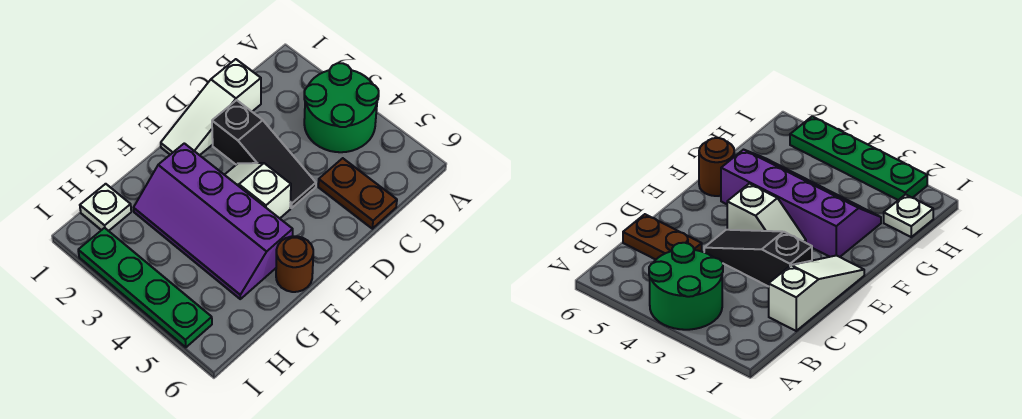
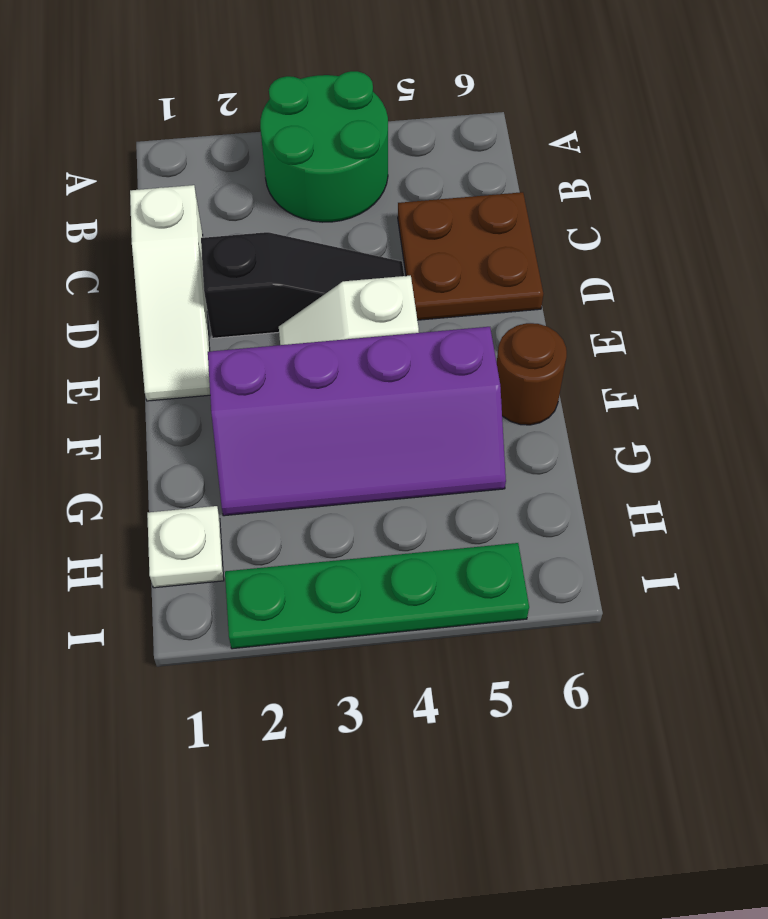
brown 1x2 plate [318,158,397,229] -> brown 2x2 plate [398,192,543,320]

